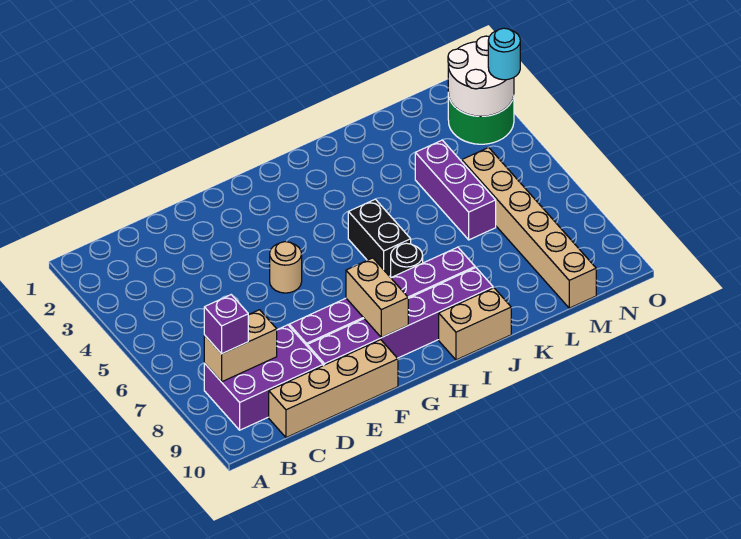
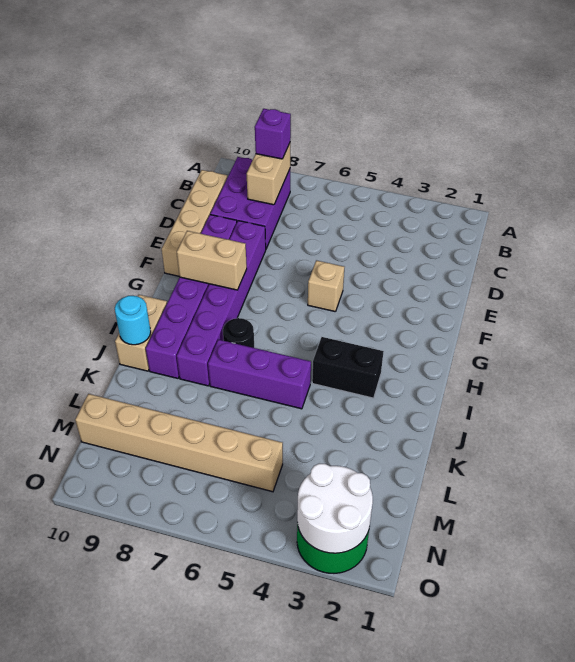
tan 1x1 round brick [270,242,302,293] -> tan 1x1 brick [308,260,344,312]
black 1x2 brick [348,199,411,276] -> black 1x2 brick moved to [312,337,384,398]
purple 1x3 brick [415,140,496,240] -> purple 1x3 brick moved to [208,340,311,409]
cyan 1x1 round brick [488,28,520,80] -> cyan 1x1 round brick moved to [115,296,151,345]

